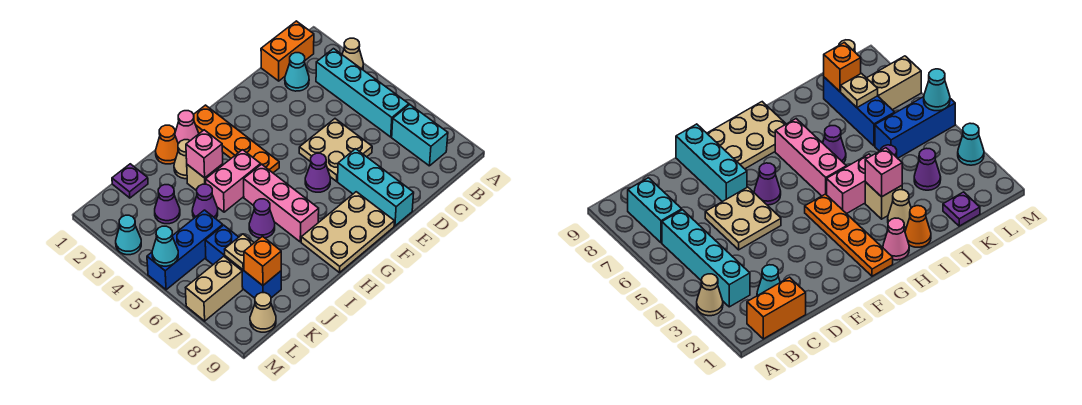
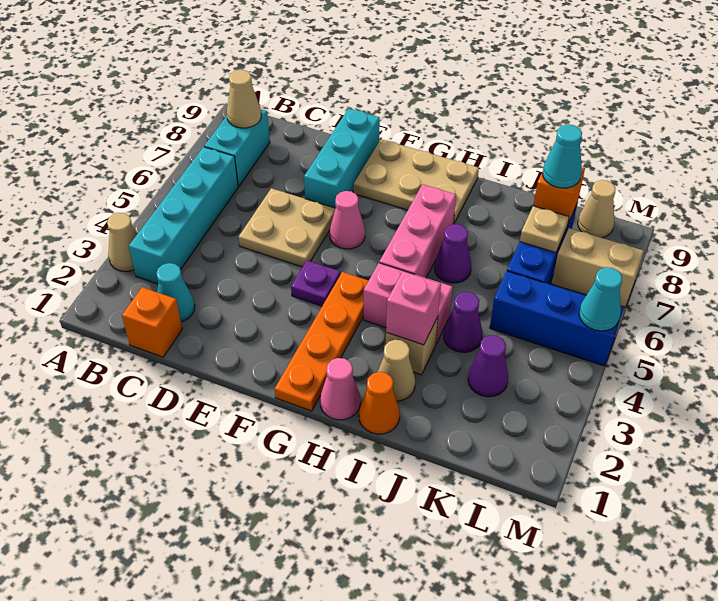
orange 1x2 brick [261,21,314,81] -> orange 1x1 brick [122,287,182,357]
none -> tan 1x1 cone [227,70,261,128]
purple 1x1 cone [305,153,330,192] -> pink 1x1 cone [330,191,365,249]
purple 1x1 plate [112,164,148,198] -> purple 1x1 plate moved to [291,261,341,306]
cyan 1x1 cone [116,215,141,255] -> cyan 1x1 cone moved to [542,125,582,188]

